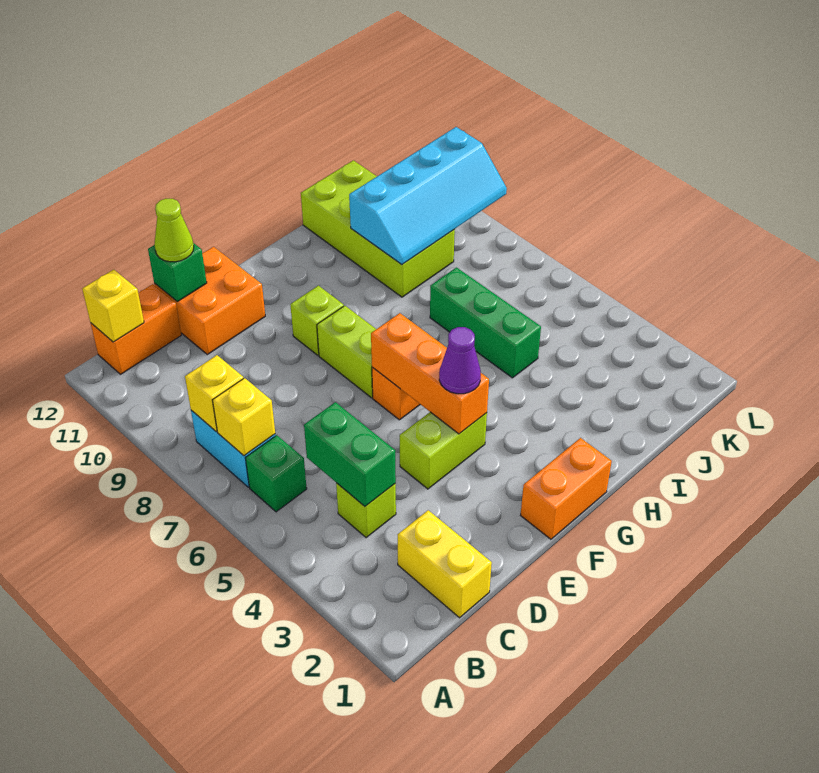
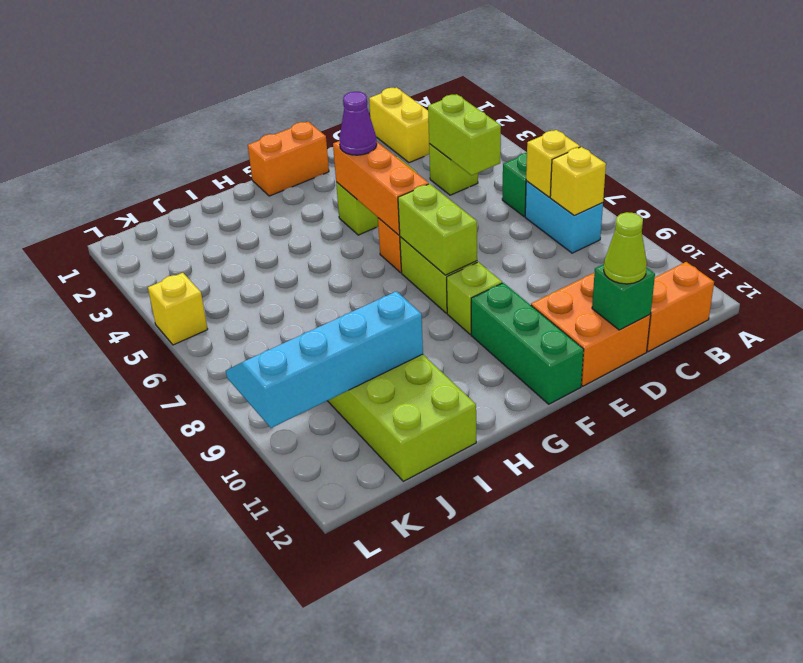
yellow 1x1 brick [82,270,144,342] -> yellow 1x1 brick moved to [148,273,208,345]
green 1x2 brick [304,402,396,506] -> lime 1x2 brick [428,94,501,175]
none -> lime 1x2 brick [398,184,477,275]
green 1x3 brick [430,268,541,378] -> green 1x3 brick moved to [471,283,584,404]

